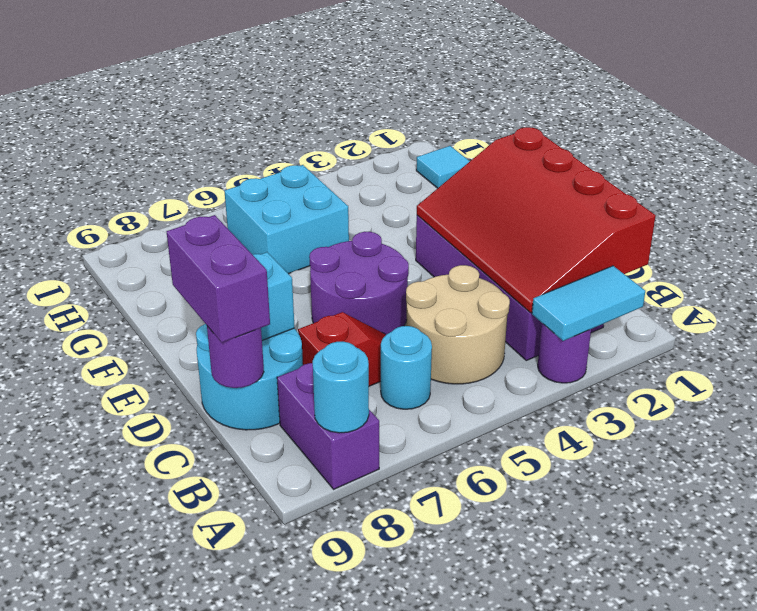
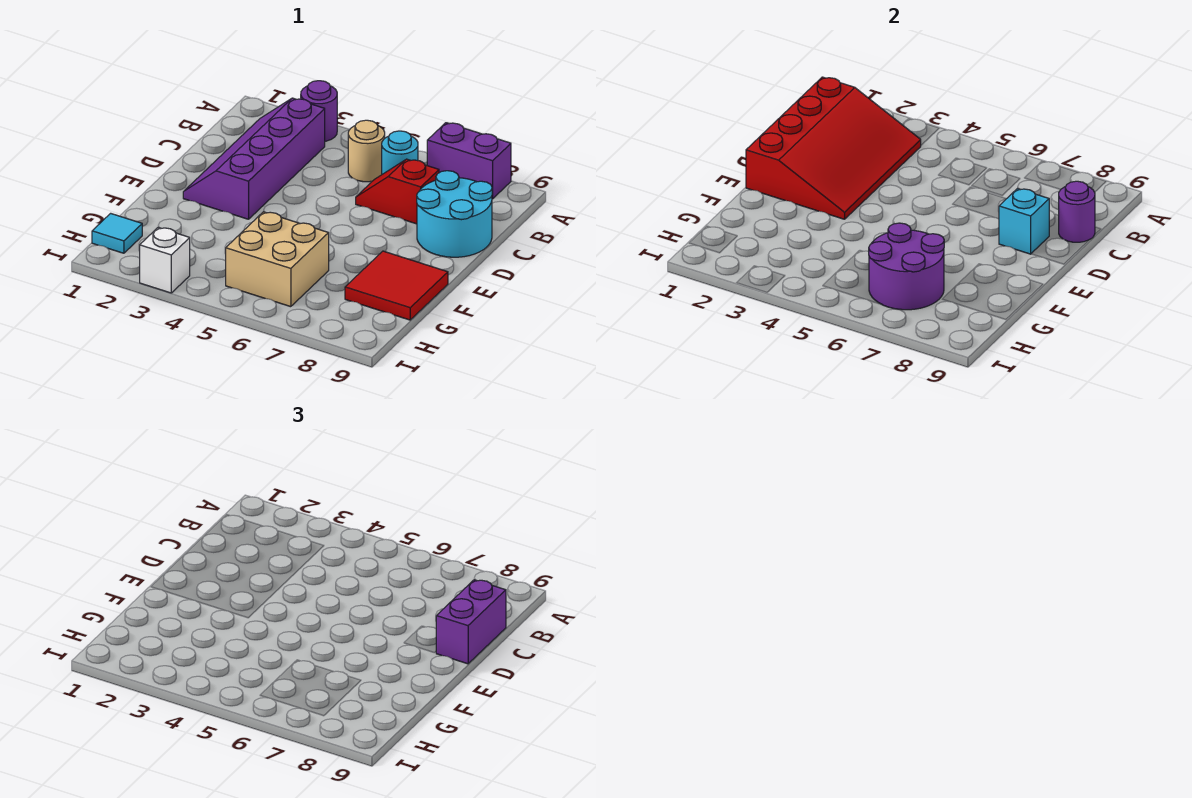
cyan 1x2 tile [532,266,645,341] -> none
purple 1x2 brick [277,363,379,489] -> purple 1x2 brick turned to [427,123,511,199]
cyan 1x1 round brick [313,342,369,433] -> none
tan 2x2 round brick [406,265,510,384] -> tan 1x1 round brick [348,120,385,182]
purple 2x2 round brick [309,232,409,335] -> purple 2x2 round brick moved to [869,223,944,310]
none -> red 2x2 tile [345,251,448,320]
cyan 2x2 brick [225,165,349,274] -> tan 2x2 brick [226,212,329,307]
none -> white 1x1 brick [140,228,190,293]

